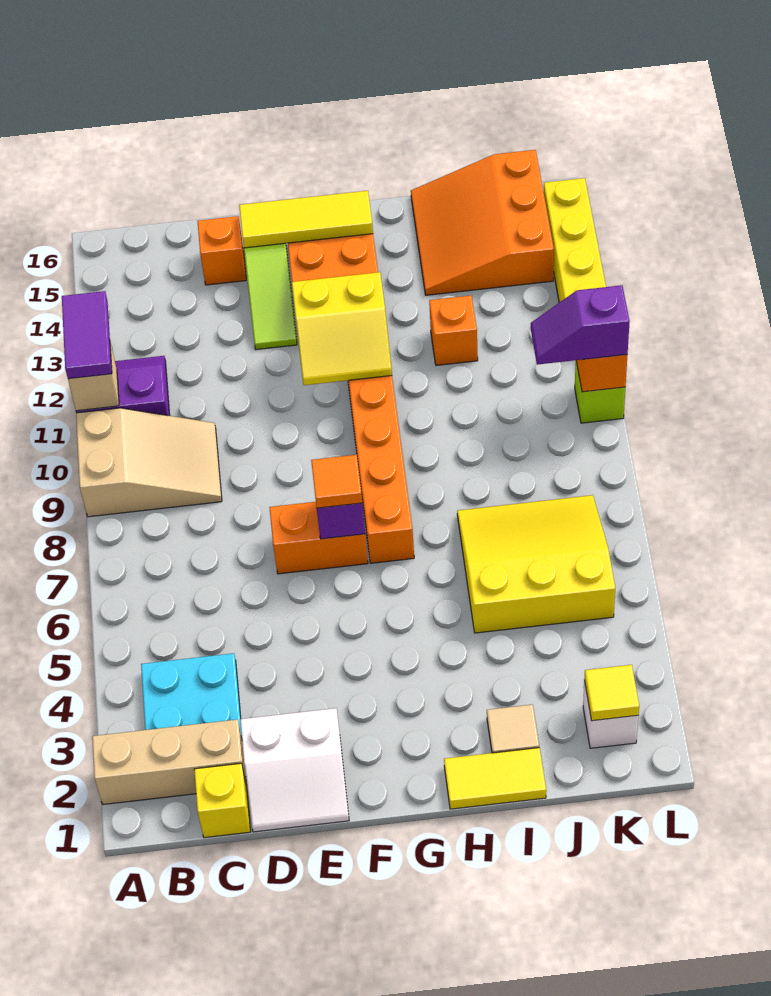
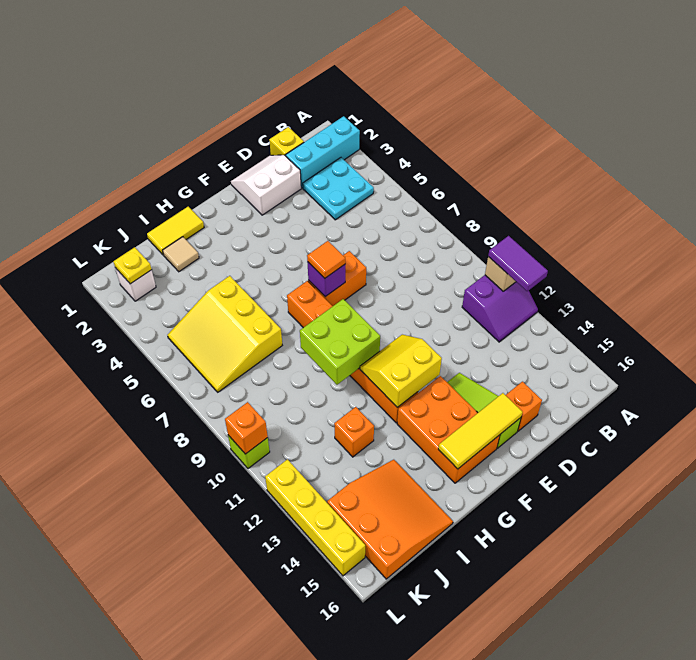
tan 1x3 brick [92,719,247,804] -> cyan 1x3 brick [286,116,360,188]
tan 2x3 slope [76,408,222,517] -> none
none -> lime 2x2 brick [300,299,380,385]
yellow 3x3 slope [457,495,615,633] -> yellow 3x3 slope turned to [168,276,282,392]
yellow 1x1 tile [585,665,639,721] -> yellow 1x1 plate [113,247,152,284]
purple 1x2 slope [531,285,630,365] -> none

